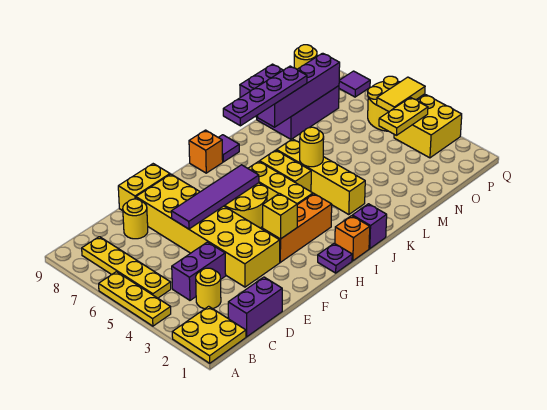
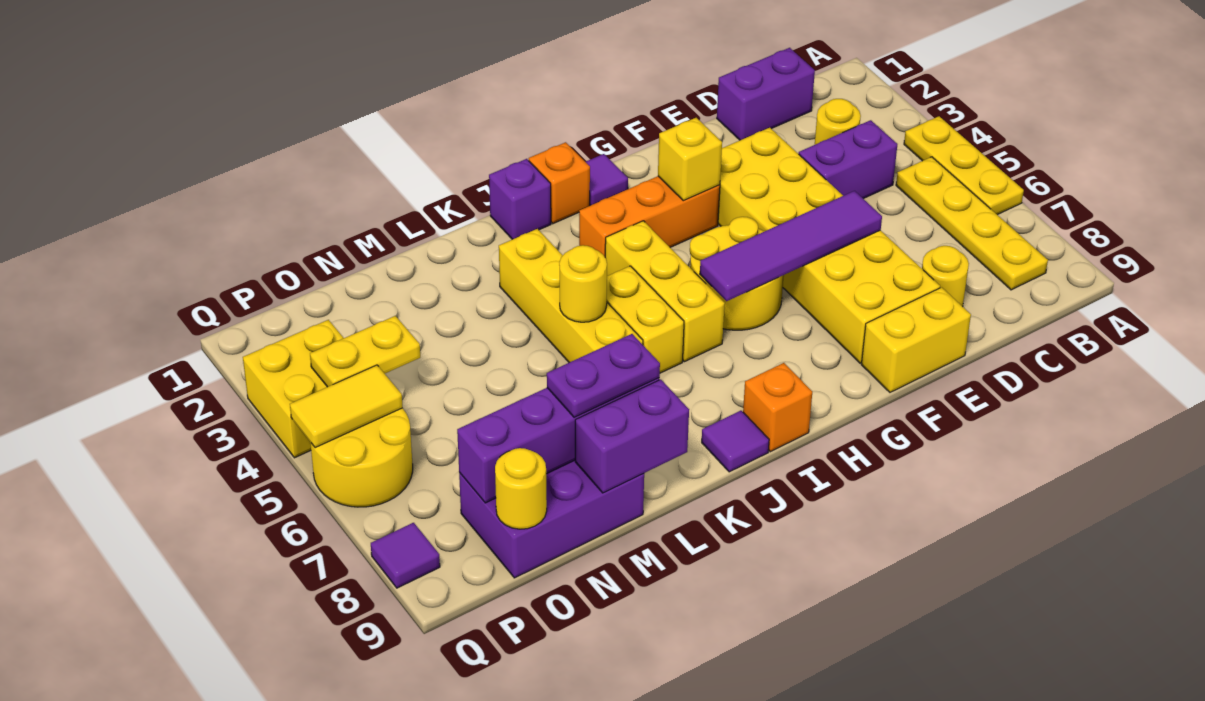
yellow 2x2 plate [172,306,246,363] -> none
purple 1x1 plate [318,243,352,273] -> purple 1x1 tile [586,154,628,206]
purple 1x4 plate [223,66,307,126] -> purple 1x2 plate [547,334,660,417]

